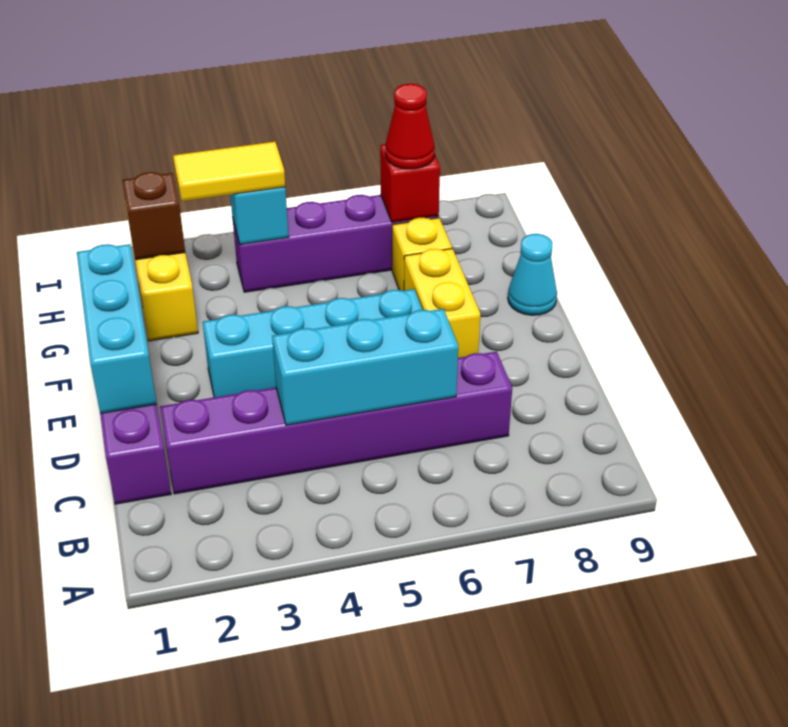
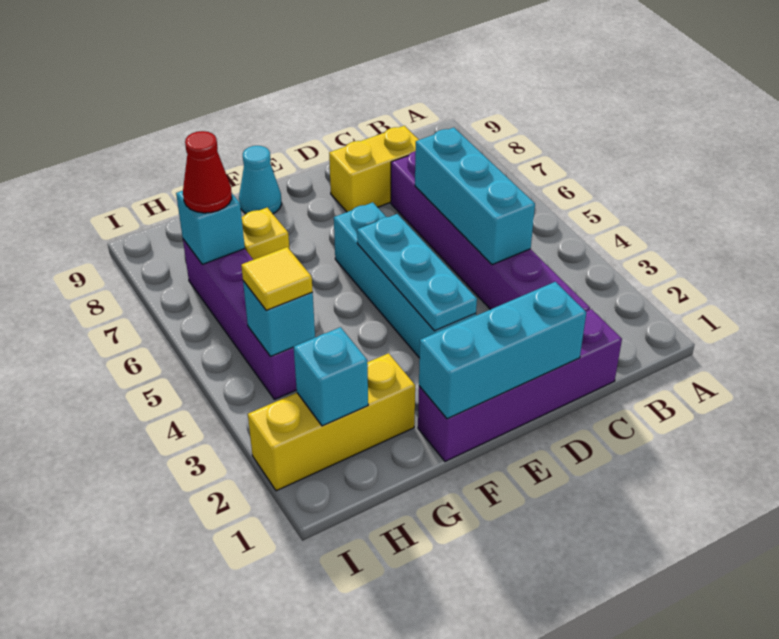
none -> cyan 1x3 plate [357,214,477,331]
yellow 1x2 brick [404,249,480,358] -> yellow 1x2 brick moved to [329,126,419,212]
brown 1x1 brick [122,172,185,260] -> cyan 1x1 brick [293,327,368,426]
yellow 1x2 tile [173,142,285,201] -> yellow 1x1 tile [241,247,313,310]
red 1x1 brick [380,144,440,222] -> cyan 1x1 brick [176,191,245,264]

